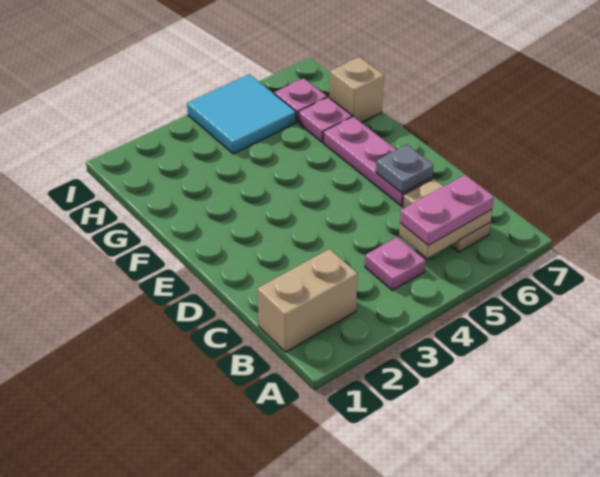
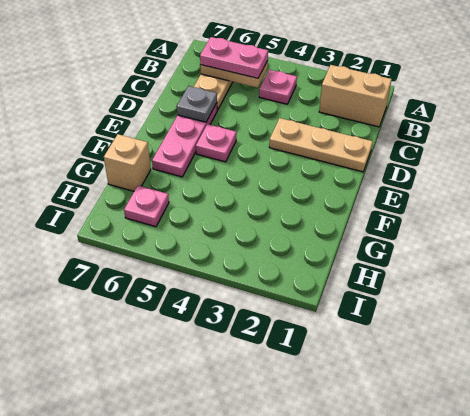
none -> tan 1x3 plate [269,118,373,172]
pink 1x1 plate [299,97,352,142] -> pink 1x1 plate moved to [196,124,236,162]
cyan 2x2 tile [187,74,296,154] -> none

